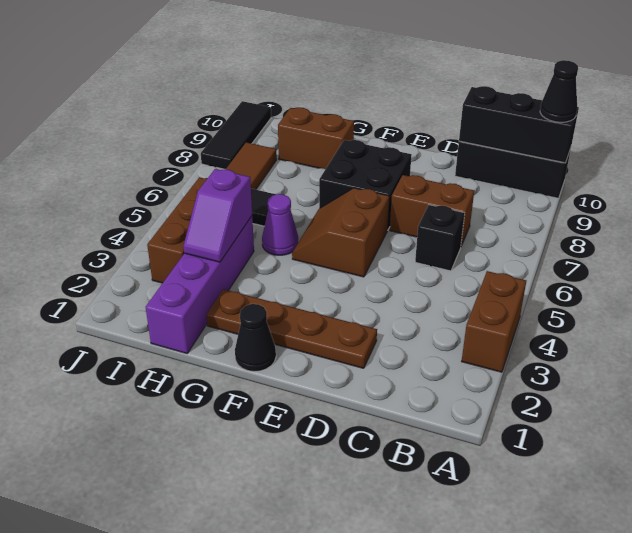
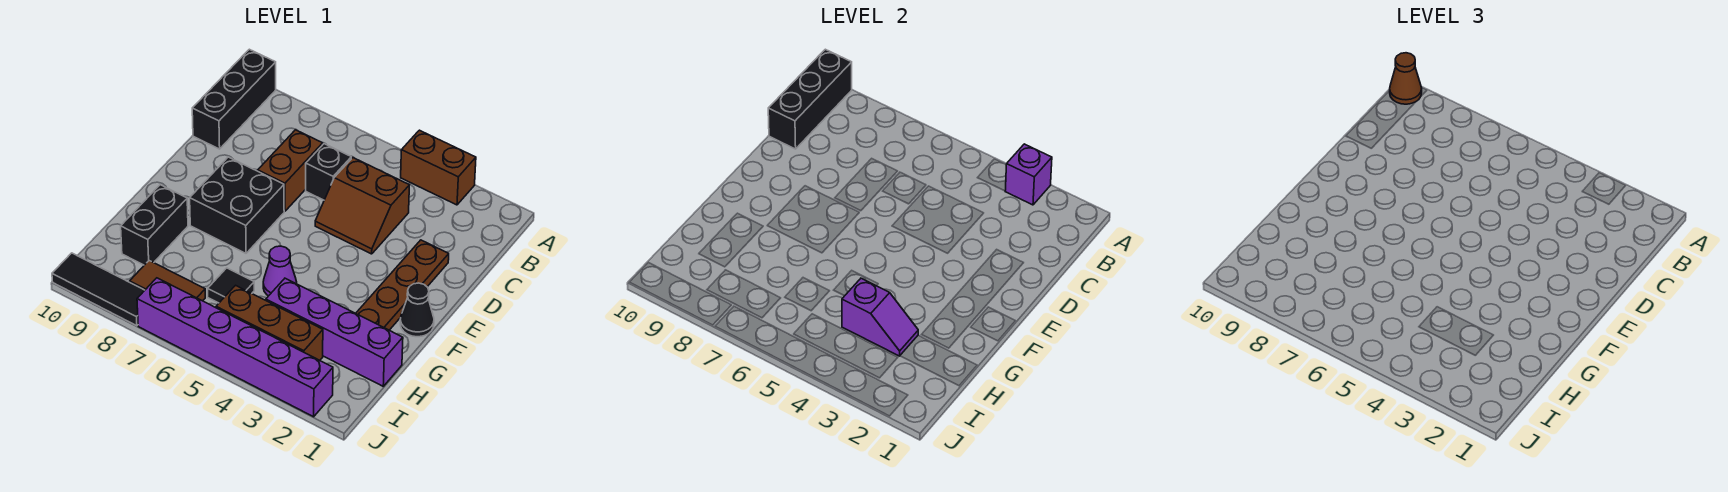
none -> purple 1x1 brick [1005,144,1052,205]
black 1x1 cone [540,60,578,122] -> brown 1x1 cone [1390,53,1422,104]
brown 2x2 slope [292,188,389,277] -> brown 2x2 slope moved to [315,158,409,254]
brown 1x2 brick [278,108,354,169] -> black 1x2 brick [121,185,188,265]
none -> purple 1x6 brick [137,278,333,417]

